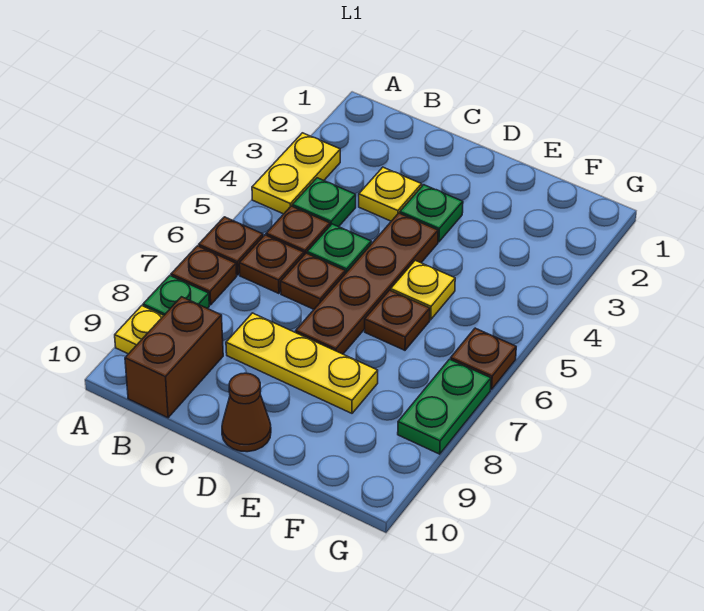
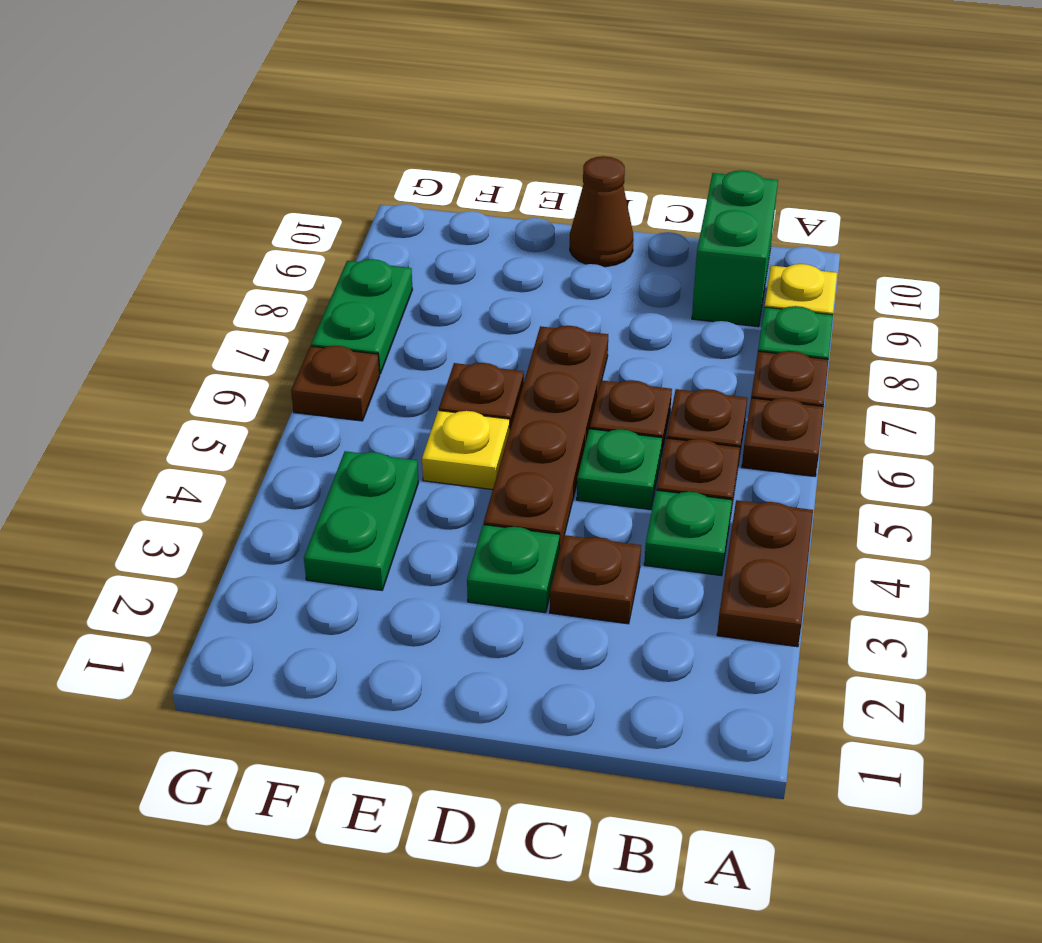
yellow 1x2 plate [252,133,340,214] -> brown 1x2 plate [717,500,813,647]
brown 1x2 brick [125,297,223,418] -> green 1x2 brick [692,170,778,327]
yellow 1x1 plate [359,167,422,221] -> brown 1x1 plate [550,535,641,624]
yellow 1x3 plate [226,313,378,413] -> none
none -> green 1x2 plate [304,451,419,590]

